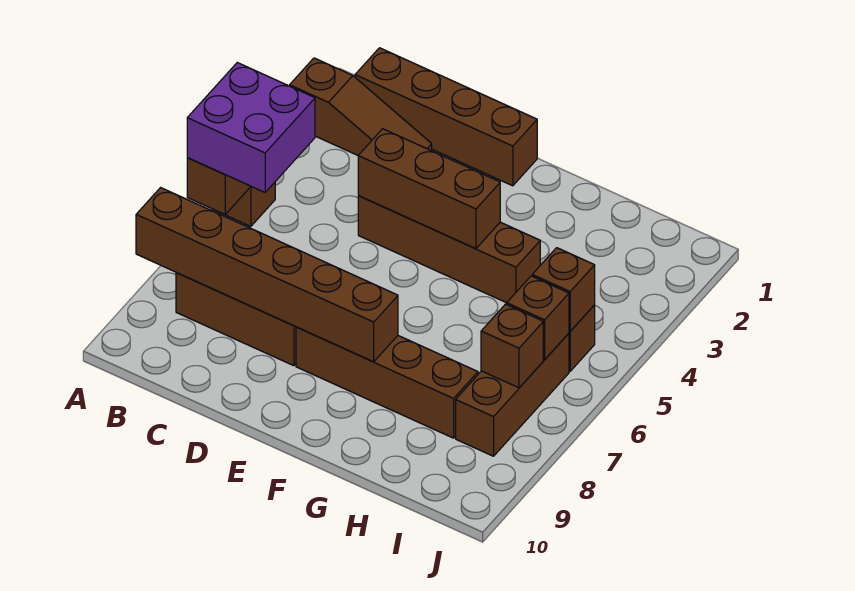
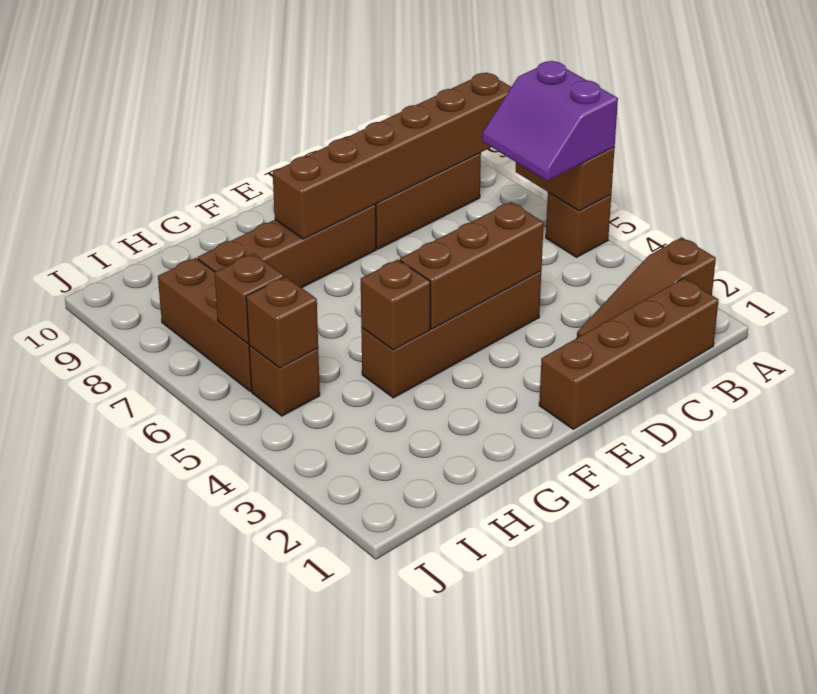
purple 2x2 brick [187,63,315,192] -> purple 2x2 slope [482,61,618,181]
brown 1x1 brick [481,304,543,388] -> brown 1x1 brick moved to [361,260,430,350]

